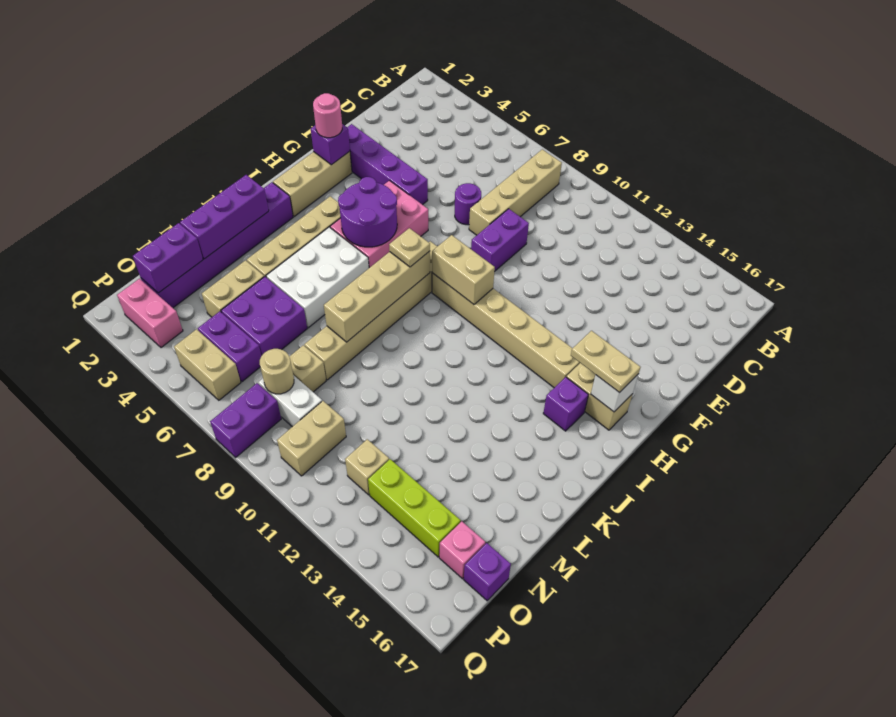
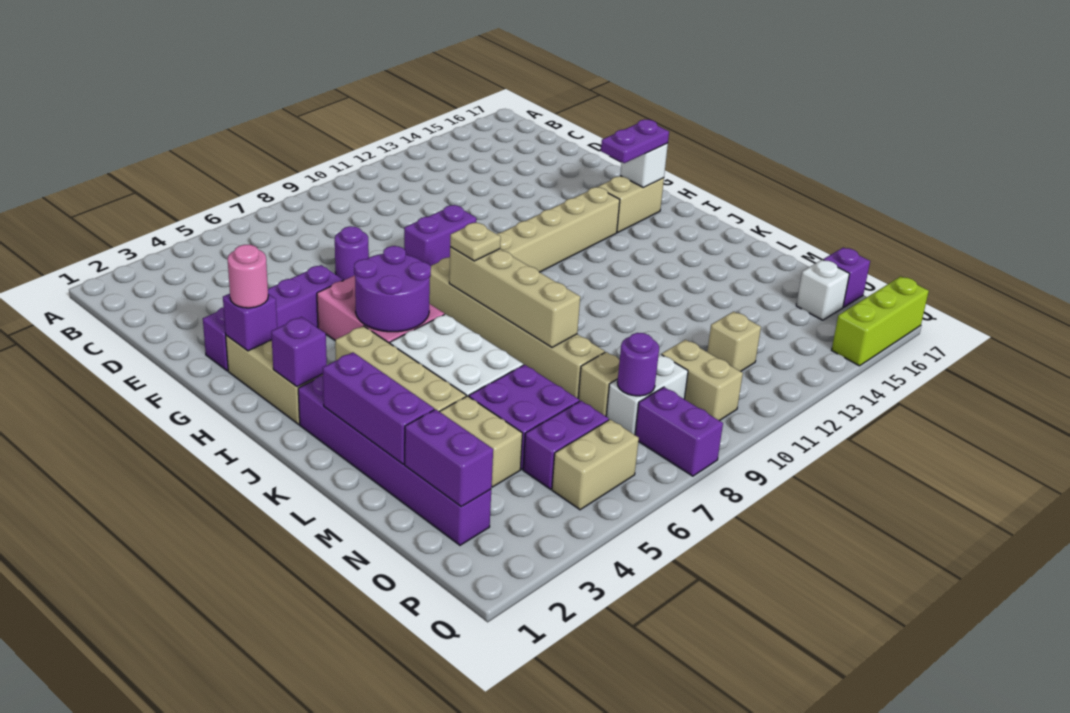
tan 1x4 brick [469,149,562,235] -> none
purple 1x2 brick [471,209,529,272] -> purple 1x2 brick turned to [404,205,476,266]
tan 1x2 brick [432,235,495,304] -> none
tan 1x2 plate [571,331,641,393] -> purple 1x2 plate [601,119,669,163]
purple 1x1 brick [543,377,588,431] -> purple 1x1 brick moved to [271,317,327,387]
tan 1x1 round brick [260,349,294,394] -> purple 1x1 round brick [617,333,659,396]
lime 1x3 brick [368,459,461,557] -> lime 1x3 brick moved to [832,276,929,366]
pink 1x1 brick [439,521,485,579] -> white 1x1 brick [796,260,849,320]
pink 1x2 brick [117,279,183,348] -> none

